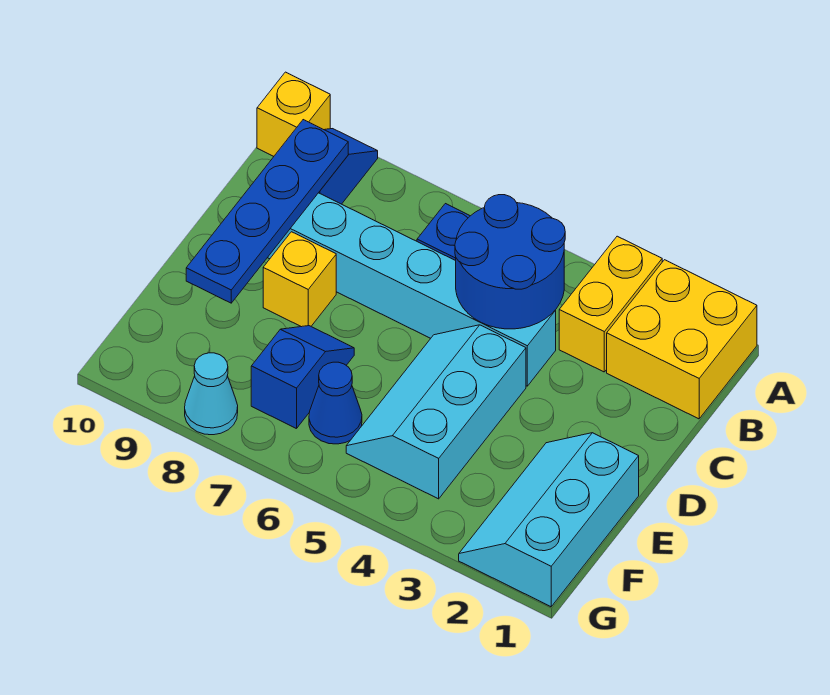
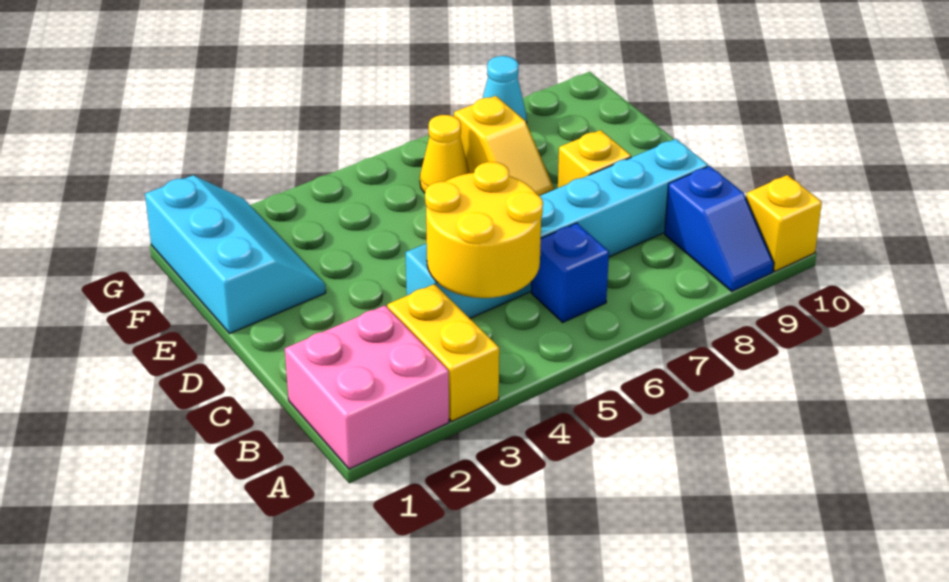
yellow 2x2 brick [607,260,757,419] -> pink 2x2 brick [285,305,449,469]
blue 2x2 round brick [455,195,565,329] -> yellow 2x2 round brick [425,162,543,298]
blue 1x4 plate [186,120,348,303] -> none
cyan 2x3 slope [346,325,526,499] -> none
blue 1x2 slope [251,326,354,429] -> yellow 1x2 slope [454,96,554,196]
blue 1x1 cone [309,362,362,444] -> yellow 1x1 cone [420,115,470,193]

